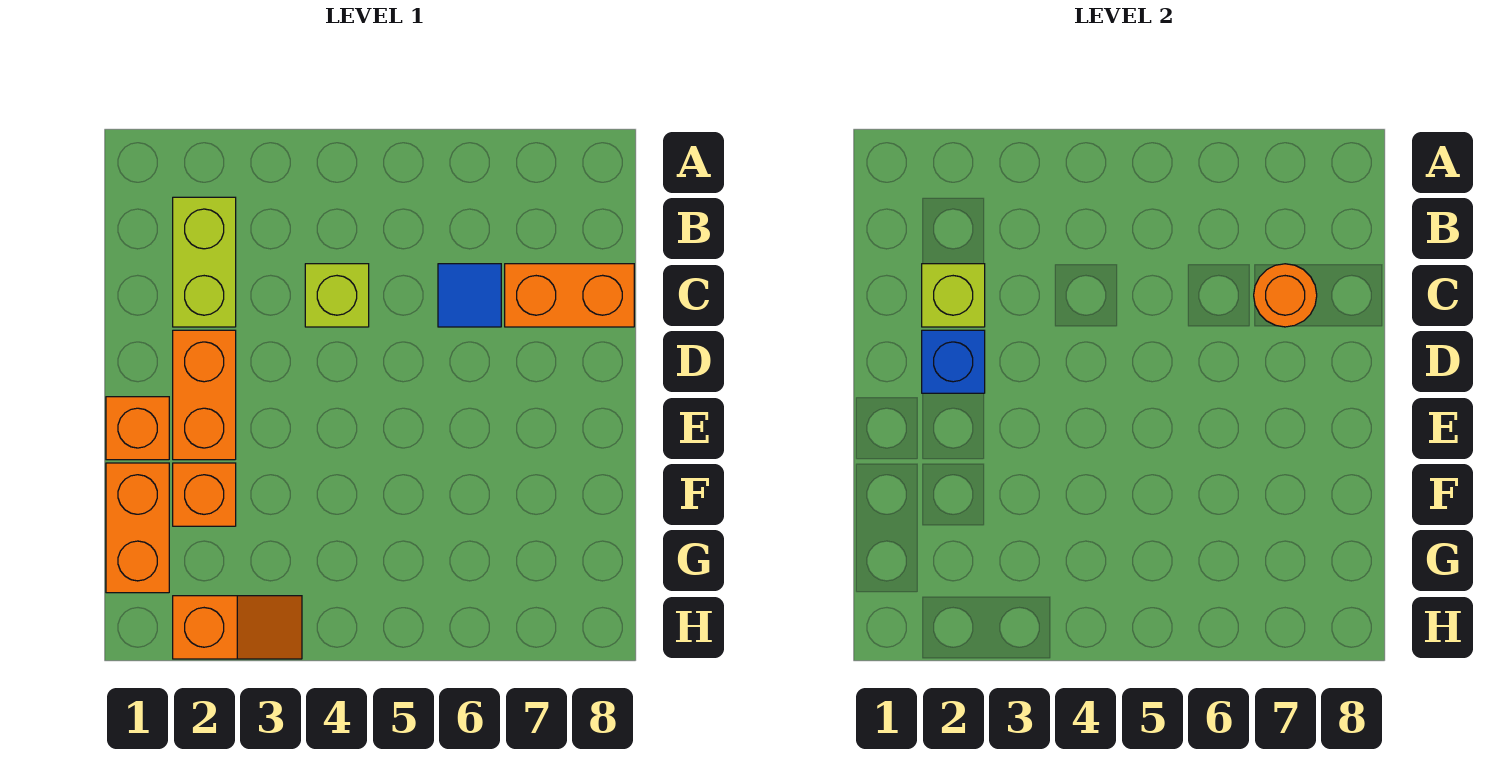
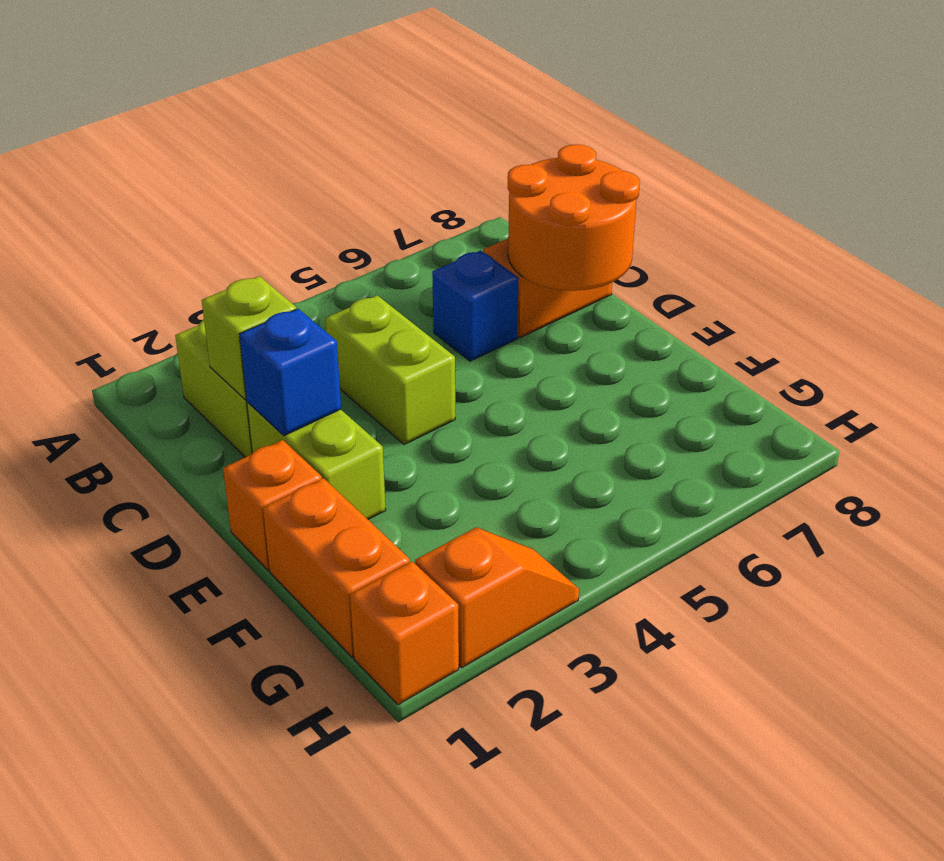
lime 1x1 brick [305,264,369,327] -> lime 1x2 brick [325,295,455,445]
blue 1x1 tile [438,264,501,327] -> blue 1x1 brick [432,250,519,361]
orange 1x1 round brick [1254,264,1317,327] -> orange 2x2 round brick [508,144,640,291]
orange 1x2 brick [173,330,236,460] -> lime 1x2 brick [247,402,386,519]
orange 1x1 brick [173,463,236,526] -> orange 1x1 brick moved to [350,561,459,705]

